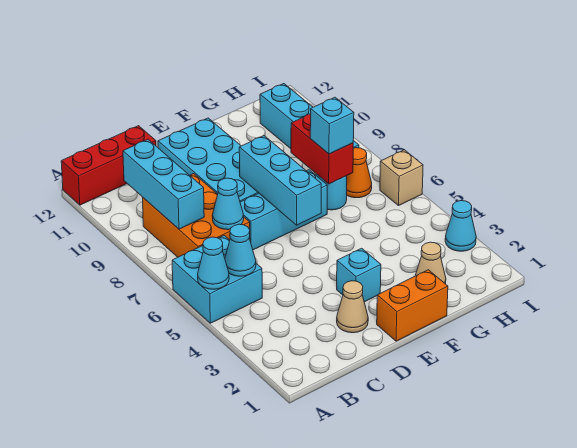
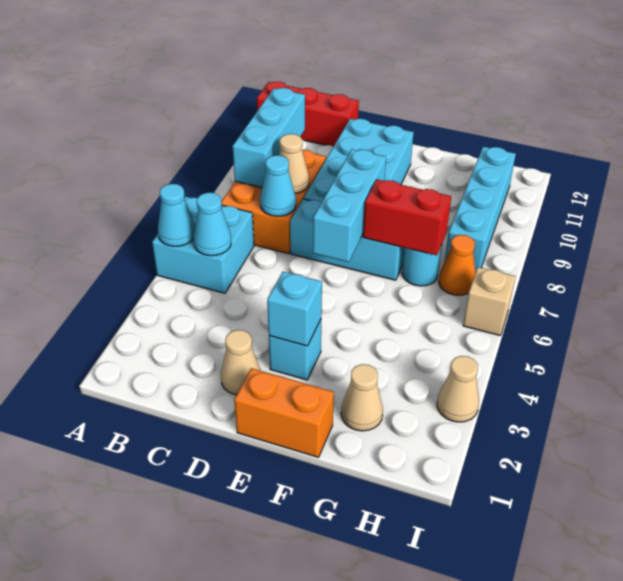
none -> tan 1x1 cone [279,134,309,193]
red 1x2 brick [291,114,353,184] -> red 1x2 brick turned to [363,179,451,255]
cyan 1x1 brick [310,97,354,154] -> cyan 1x1 brick moved to [267,272,322,346]
cyan 1x1 cone [445,201,476,251] -> tan 1x1 cone [437,356,479,422]

